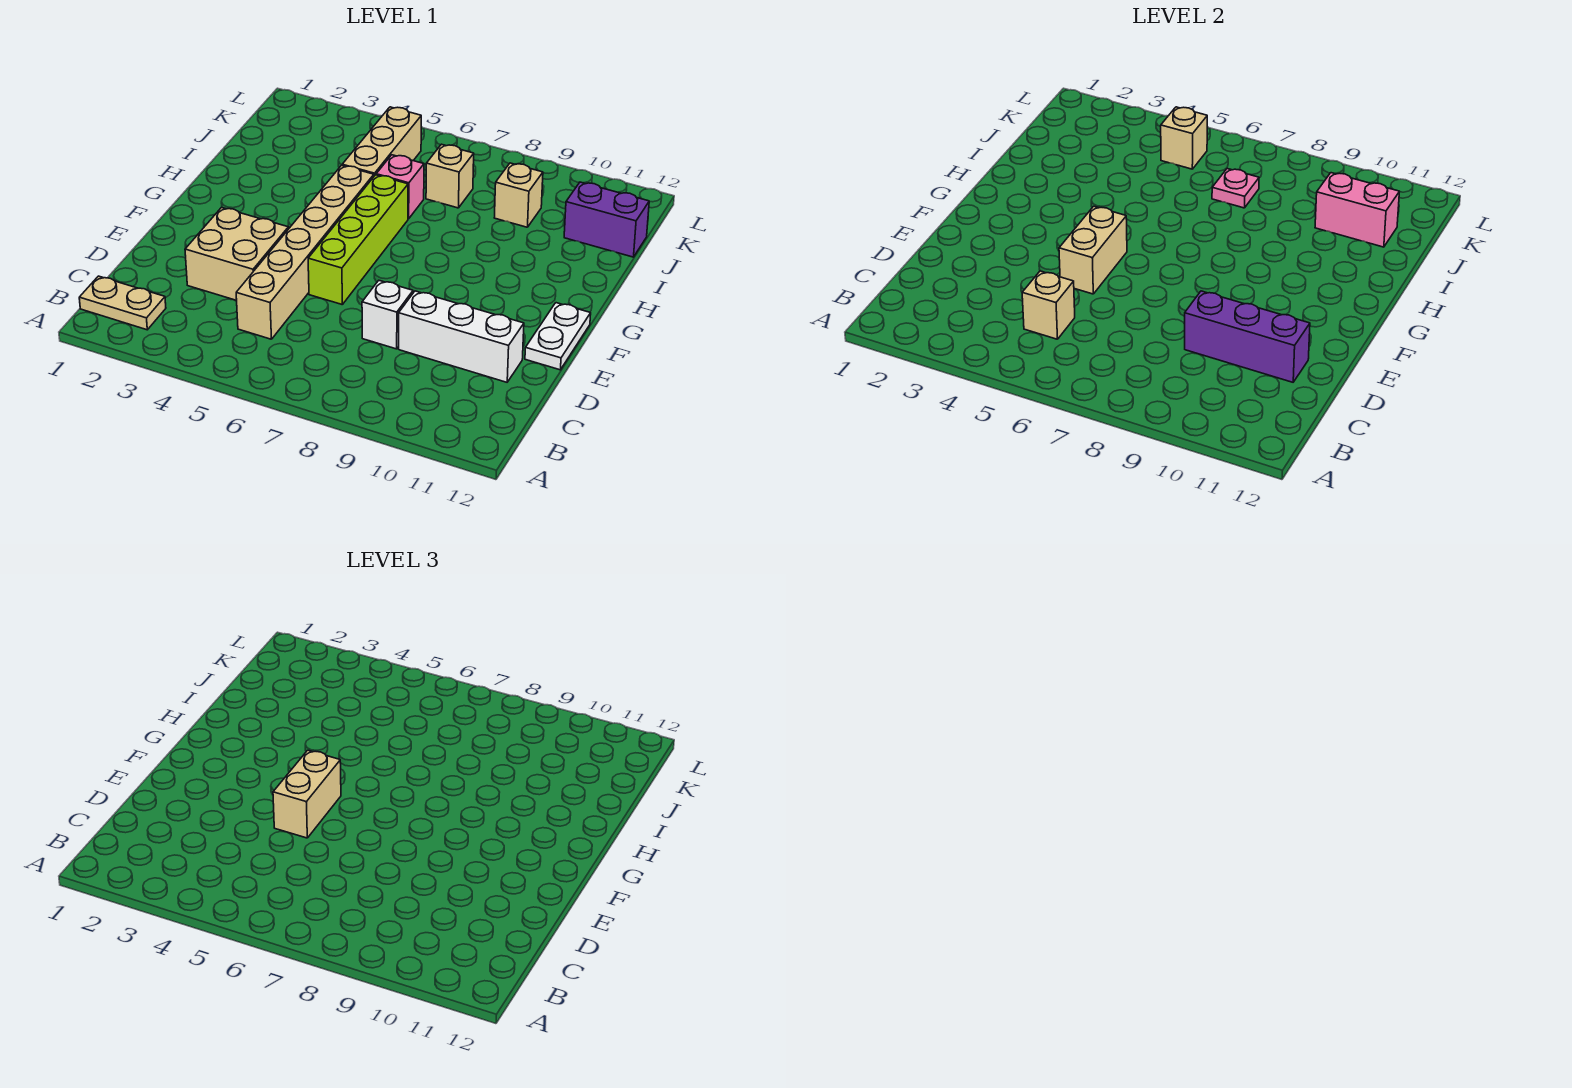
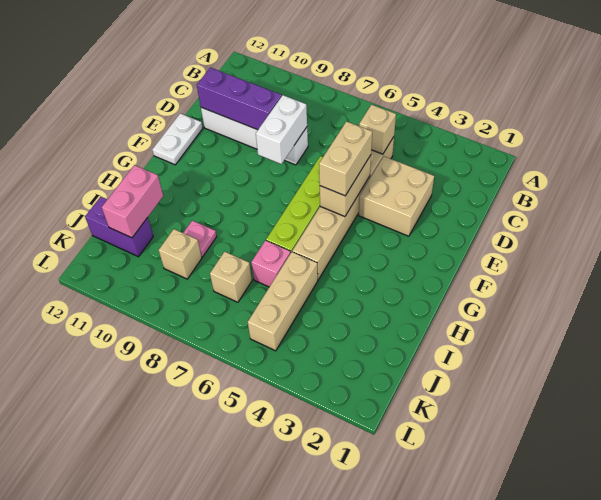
tan 1x2 plate [79,276,166,330] -> none
none -> white 1x2 brick [256,95,307,164]
pink 1x1 plate [1212,169,1259,208] -> pink 1x1 plate moved to [184,221,217,257]
pink 1x2 brick [1315,173,1399,247] -> pink 1x2 brick turned to [102,165,163,238]
tan 1x1 brick [1161,107,1207,169] -> none

